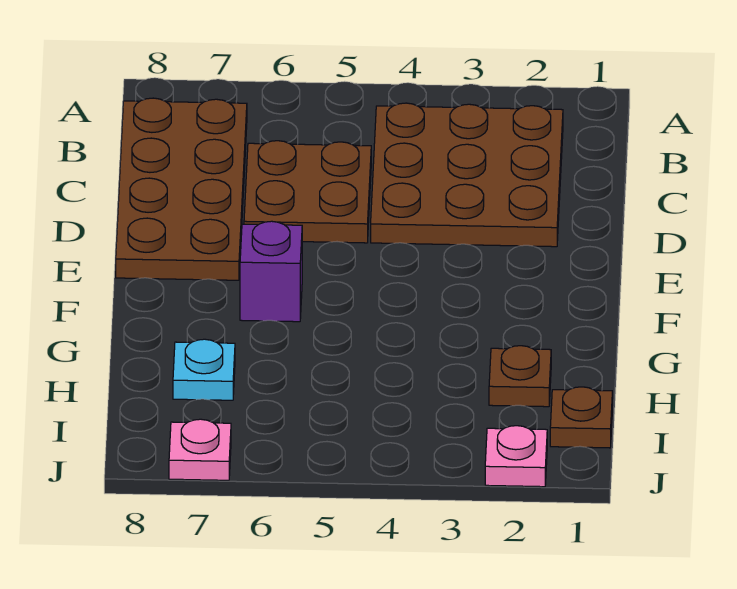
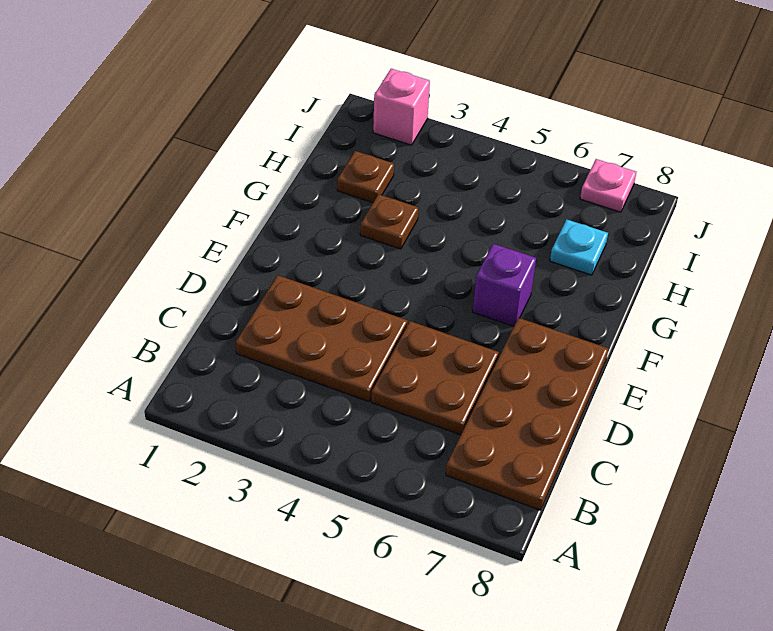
brown 3x3 plate [371,103,563,247] -> brown 2x3 plate [235,275,407,402]
brown 1x1 plate [550,387,612,448] -> brown 1x1 plate moved to [360,194,418,249]
pink 1x1 plate [485,426,547,487] -> pink 1x1 brick [373,69,430,145]

